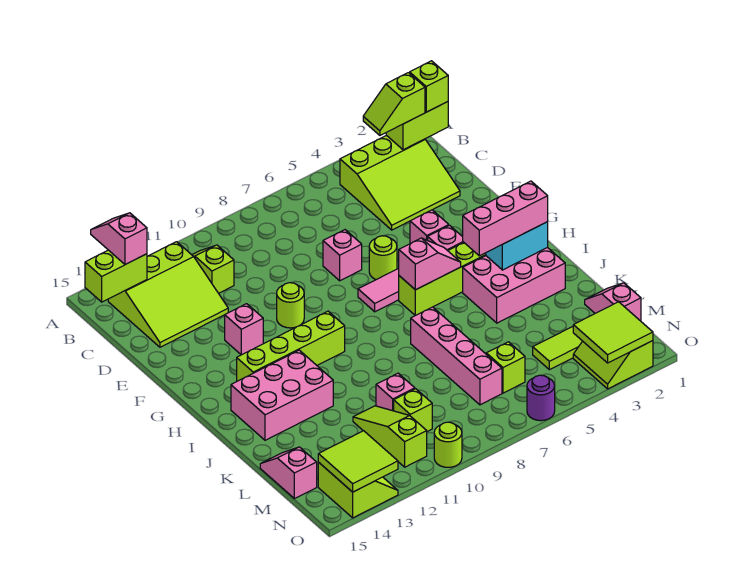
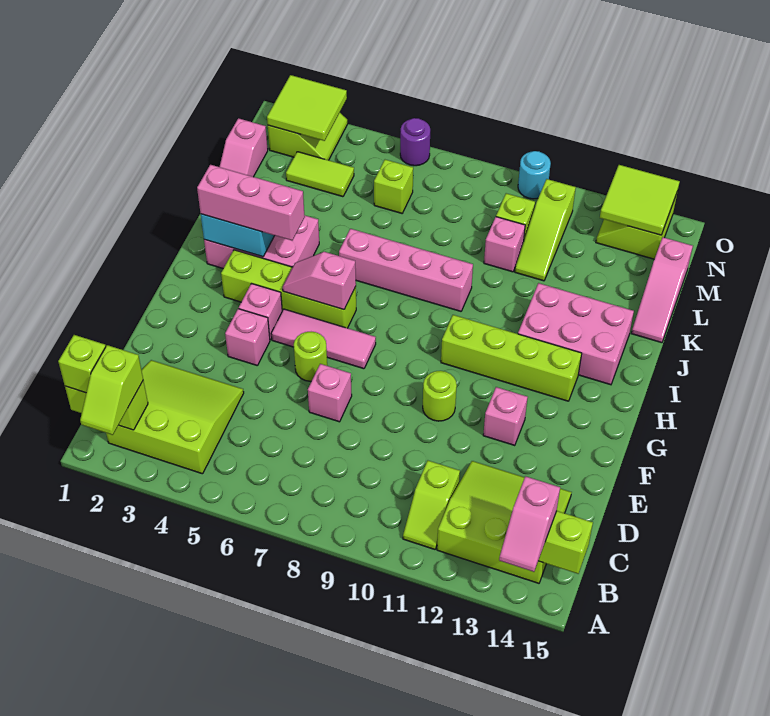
lime 1x2 slope [363,73,425,135] -> lime 1x2 slope turned to [80,345,143,435]
pink 1x4 brick [411,307,502,405] -> pink 1x4 brick turned to [339,229,473,311]
pink 1x2 slope [260,447,317,499] -> pink 1x3 slope [631,237,693,343]
lime 1x1 round brick [434,422,462,467] -> cyan 1x1 round brick [518,151,551,199]

